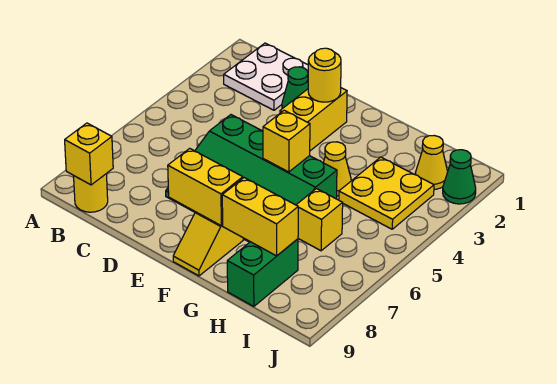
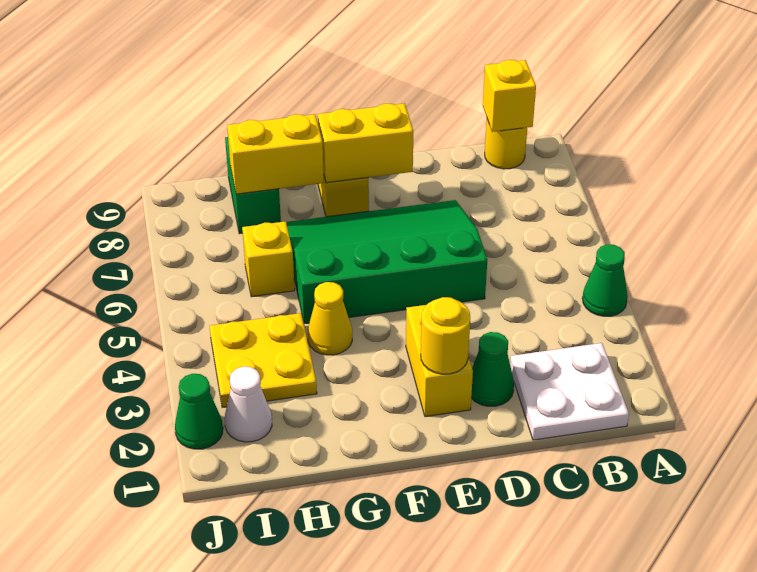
none -> green 1x1 cone [582,244,628,316]
yellow 1x1 brick [263,110,310,172] -> none
yellow 1x1 cone [415,136,448,189] -> white 1x1 cone [225,367,272,442]

